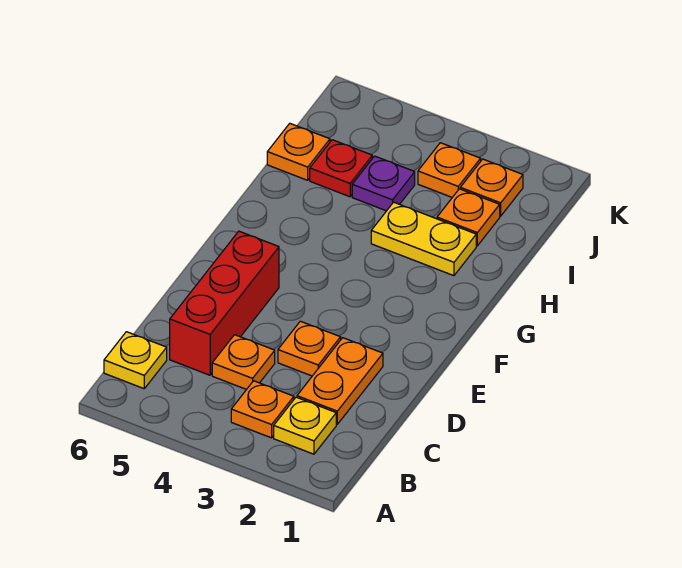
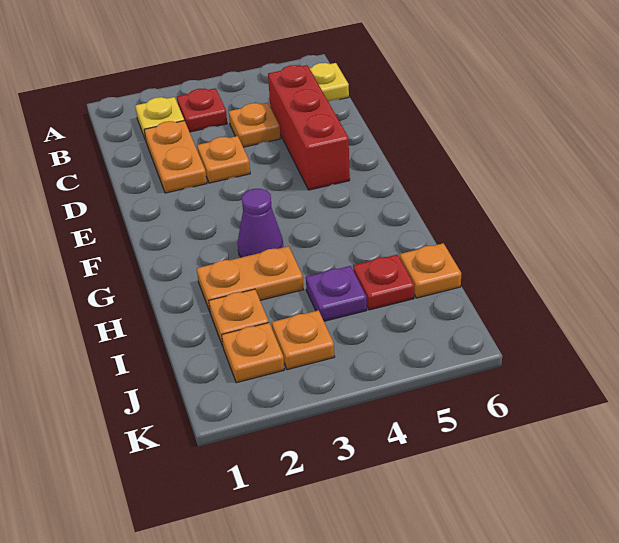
orange 1x1 plate [231,381,294,438] -> red 1x1 plate [177,88,227,132]
none -> purple 1x1 cone [237,189,283,257]
yellow 1x2 plate [371,202,476,276] -> orange 1x2 plate [197,246,304,311]

